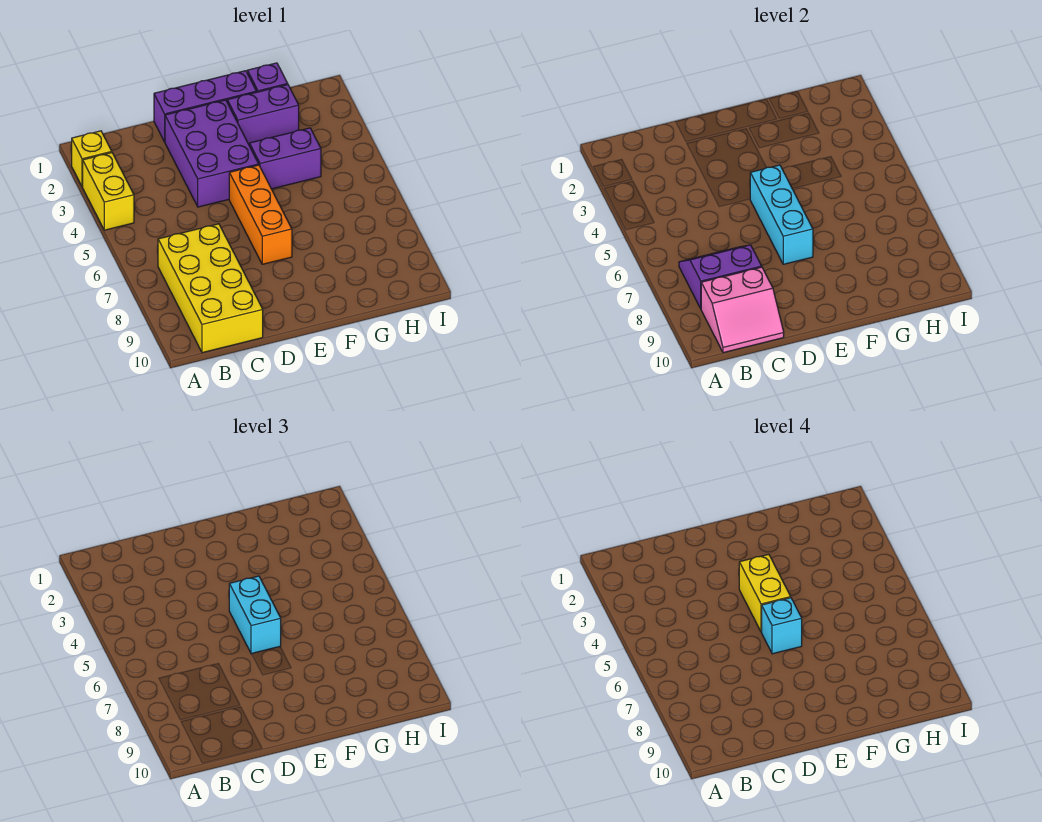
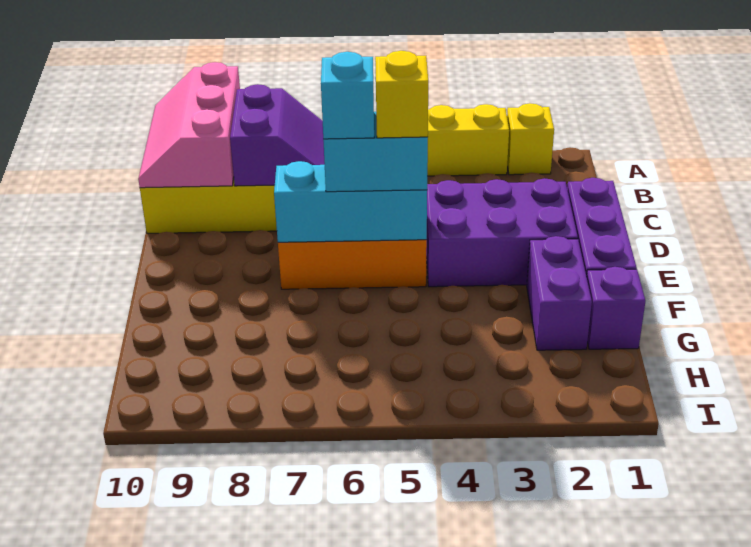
pink 2x2 slope [701,267,784,353] -> pink 2x3 slope [138,62,240,188]
yellow 1x2 brick [739,554,791,632] -> yellow 1x1 brick [375,51,428,138]
purple 1x2 brick [250,128,321,189] -> none

